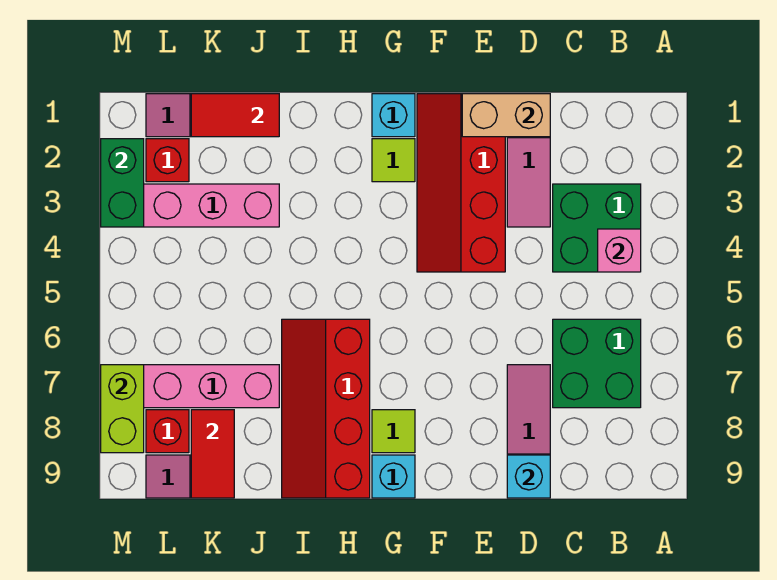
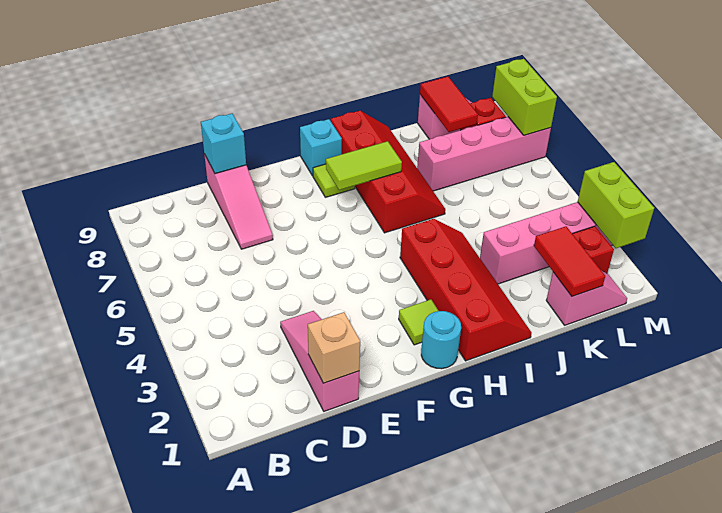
green 2x2 brick [553,184,641,272] -> none
pink 1x1 brick [598,229,641,272] -> none
green 2x2 brick [553,319,641,408] -> none
tan 1x2 brick [462,94,550,137] -> tan 1x1 brick [308,312,360,383]
red 2x4 slope [417,94,505,272] -> red 2x4 slope moved to [400,219,532,361]
cyan 1x1 brick [372,94,415,137] -> cyan 1x1 round brick [421,311,461,369]
none -> lime 1x2 tile [326,141,402,190]
red 1x2 tile [191,94,279,137] -> red 1x2 tile turned to [534,226,605,296]
green 1x2 brick [101,139,144,227] -> lime 1x2 brick [578,162,654,248]

